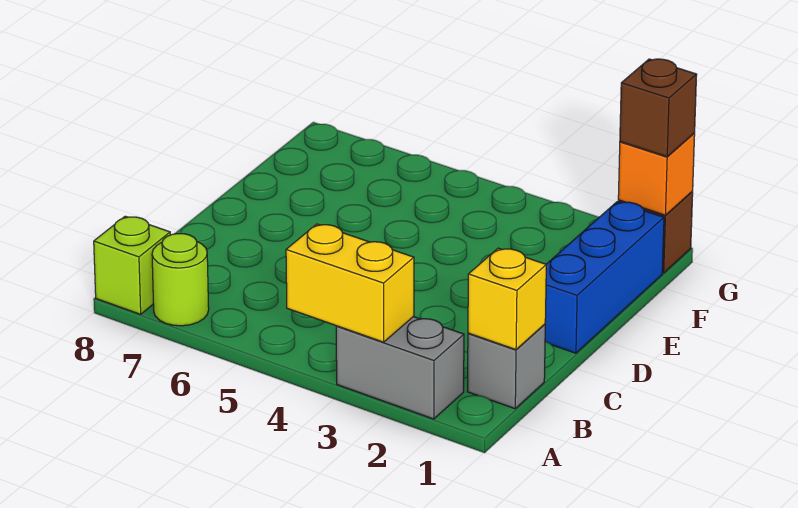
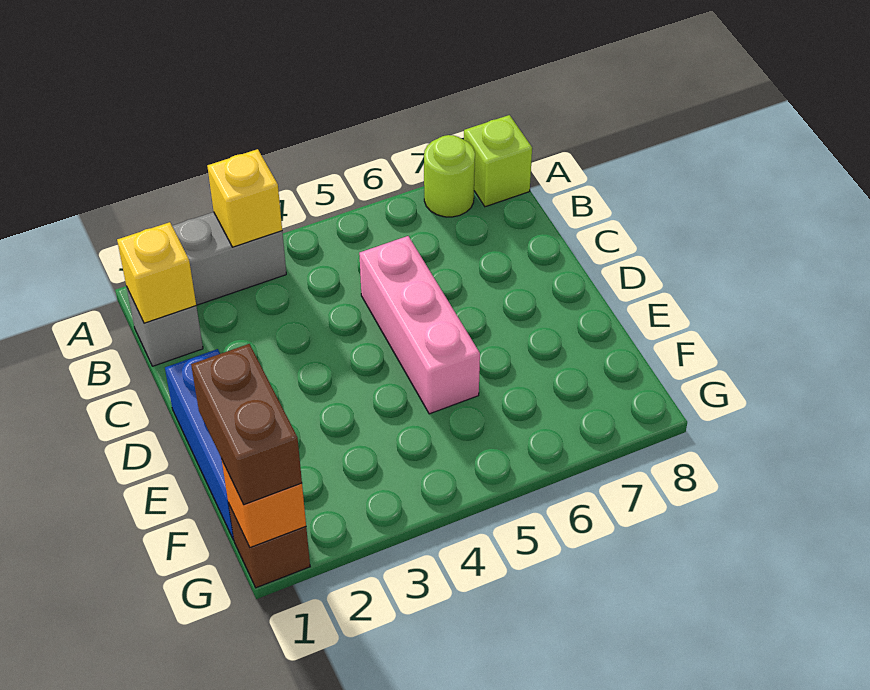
yellow 1x2 brick [286,224,414,342] -> yellow 1x1 brick [207,149,282,247]
none -> pink 1x3 brick [359,236,480,414]
brown 1x1 brick [620,59,697,157] -> brown 1x2 brick [191,344,302,505]

